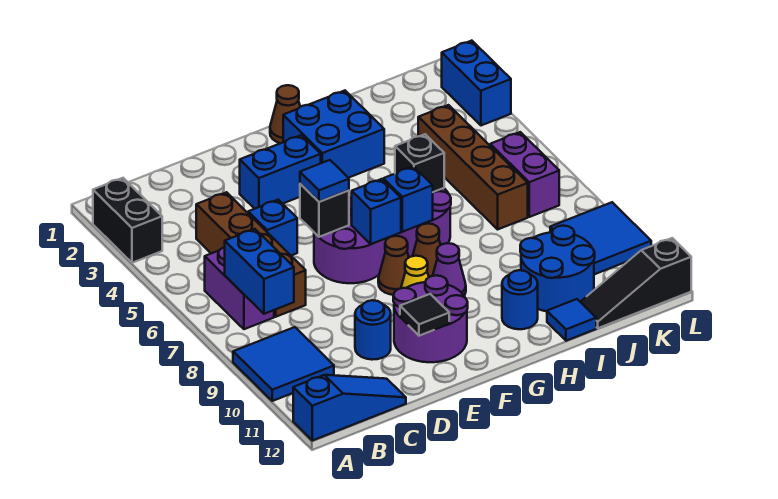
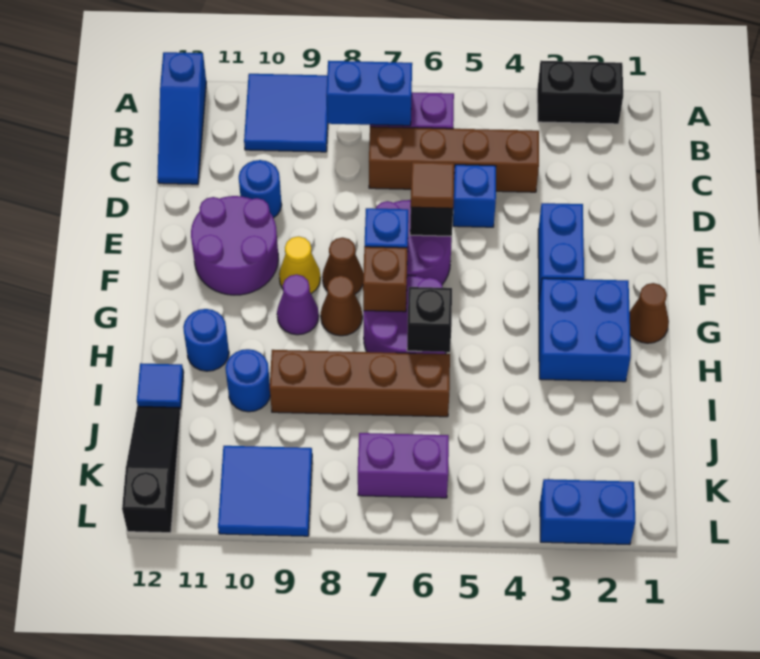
blue 1x1 tile [300,160,349,202] -> brown 1x1 tile [411,162,454,208]
black 1x1 tile [400,294,449,336] -> none
blue 1x1 brick [383,167,433,232] -> brown 1x1 brick [363,247,407,312]
blue 2x2 round brick [520,226,595,311] -> blue 1x1 round brick [225,349,270,412]
brown 1x4 brick [418,105,528,229] -> brown 1x4 brick moved to [270,350,450,417]

